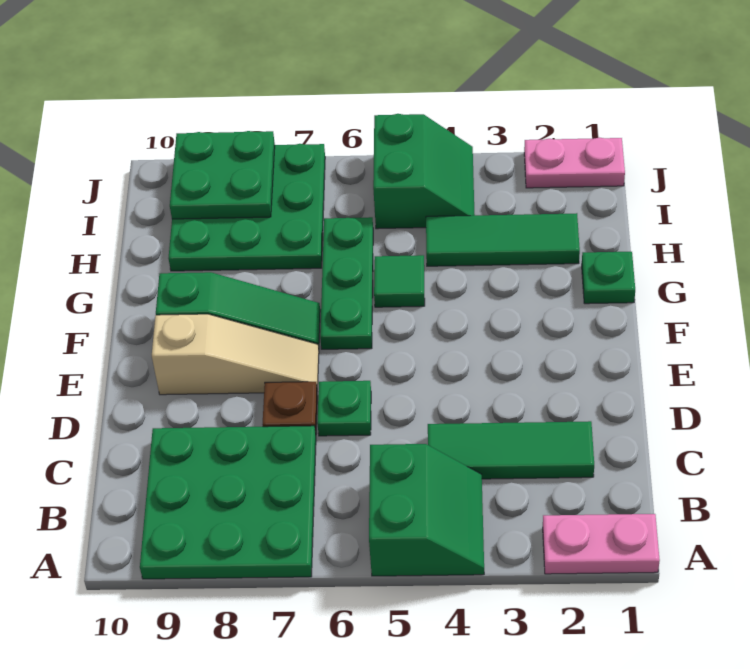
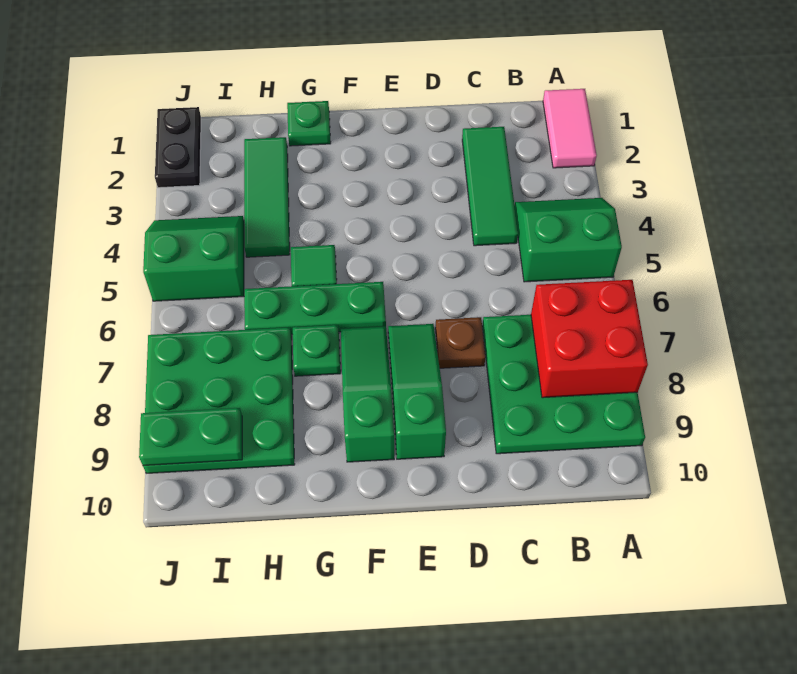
pink 1x2 plate [543,514,660,574] -> pink 1x2 tile [543,89,597,168]
none -> red 2x2 brick [531,280,648,398]
green 1x1 plate [317,381,371,436] -> green 1x1 plate moved to [293,325,341,376]
tan 1x3 slope [152,314,319,395] -> green 1x3 slope [388,324,446,459]
green 2x2 plate [170,131,275,219] -> green 1x2 plate [139,408,242,466]
pink 1x2 plate [524,138,625,188] -> black 1x2 plate [155,107,201,188]

